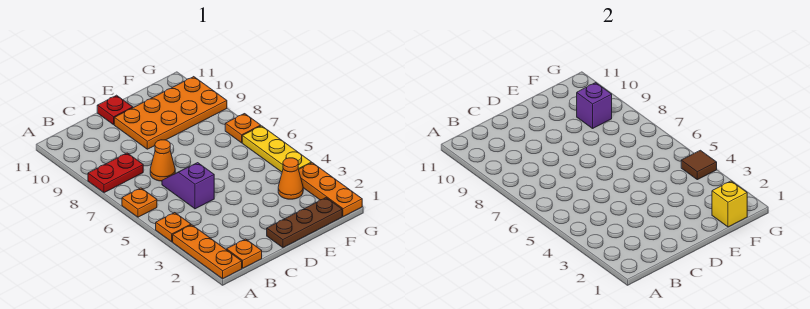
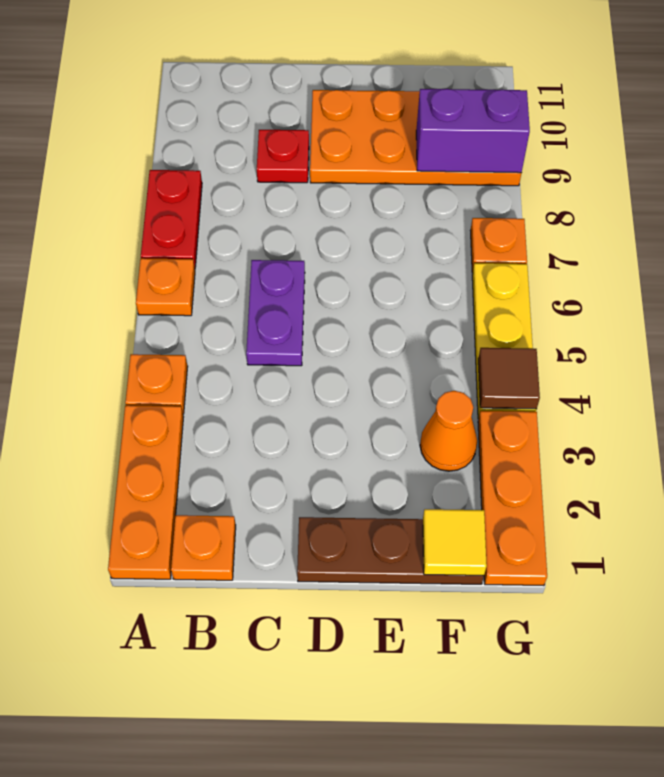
red 1x2 plate [88,153,143,193] -> red 1x2 plate turned to [141,170,202,267]
purple 1x2 slope [162,163,214,209] -> purple 1x2 plate [246,260,305,366]
orange 1x1 cone [150,140,175,181] -> none
red 1x1 plate [97,95,133,125] -> red 1x1 plate moved to [257,130,309,183]
yellow 1x1 brick [712,181,747,227] -> yellow 1x1 tile [423,509,487,575]
purple 1x1 brick [577,83,612,128] -> purple 1x2 brick [416,89,530,173]

